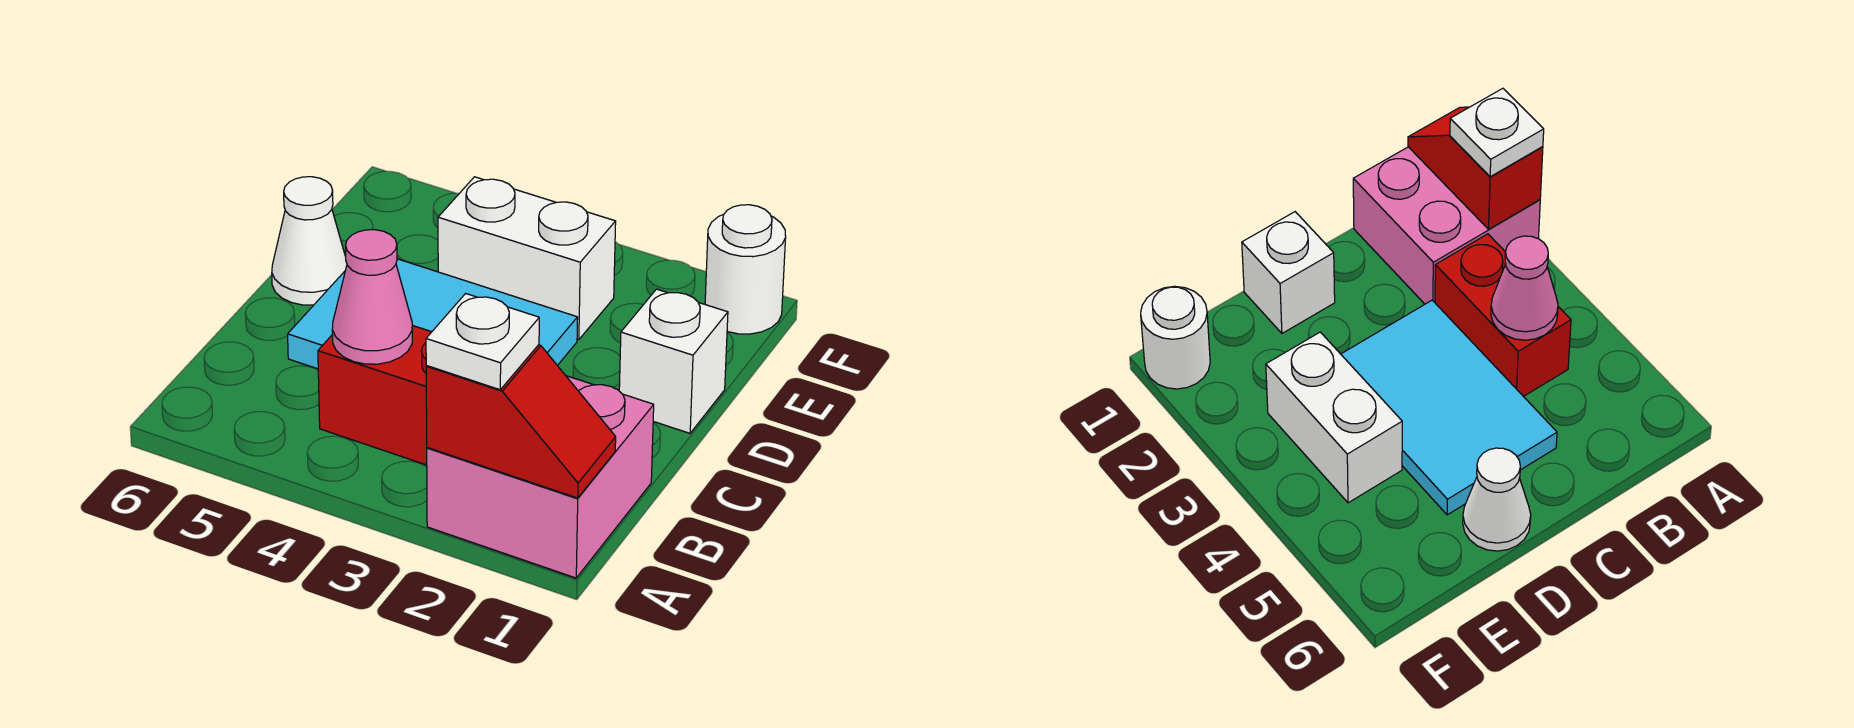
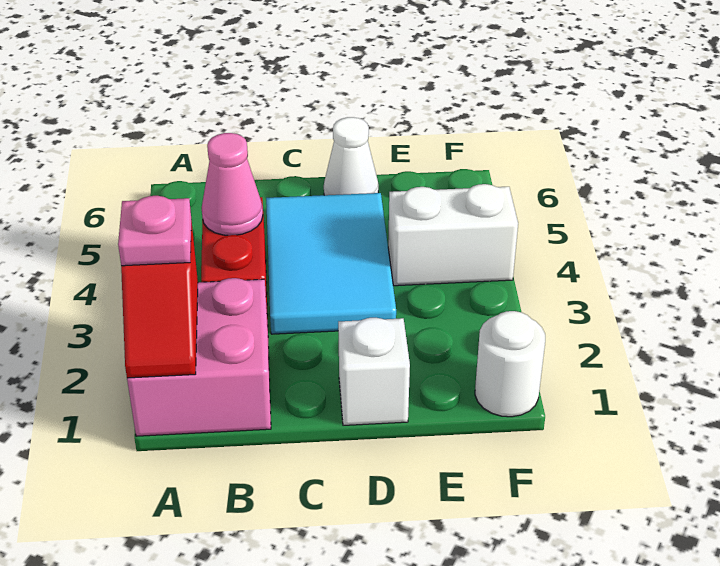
white 1x1 plate [426,294,539,390] -> pink 1x1 plate [118,196,192,266]
white 1x2 brick [438,177,616,340] -> white 1x2 brick turned to [388,184,518,286]

